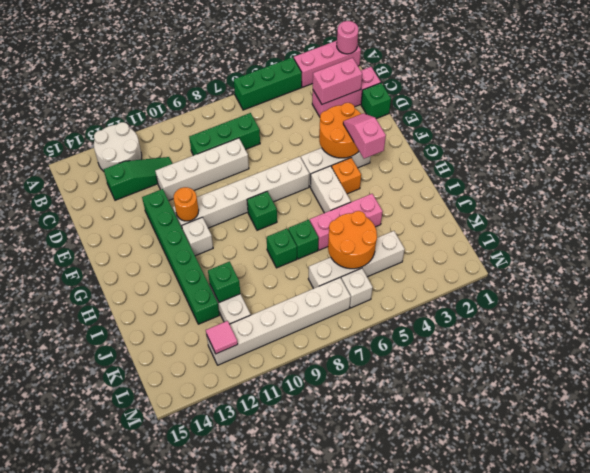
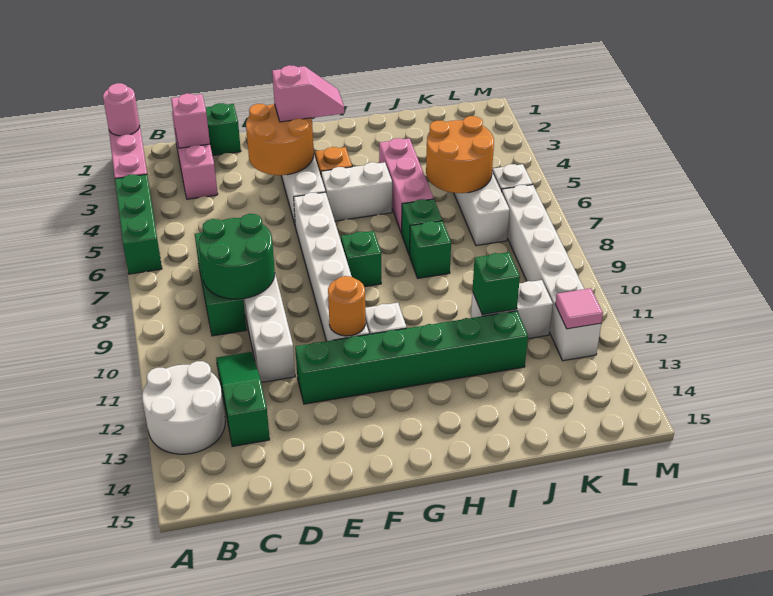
pink 1x2 brick [313,58,362,104] -> pink 1x1 brick [171,93,210,148]
none -> green 2x2 round brick [199,214,275,299]
pink 1x2 slope [343,113,386,159] -> pink 1x2 slope turned to [272,65,345,122]

